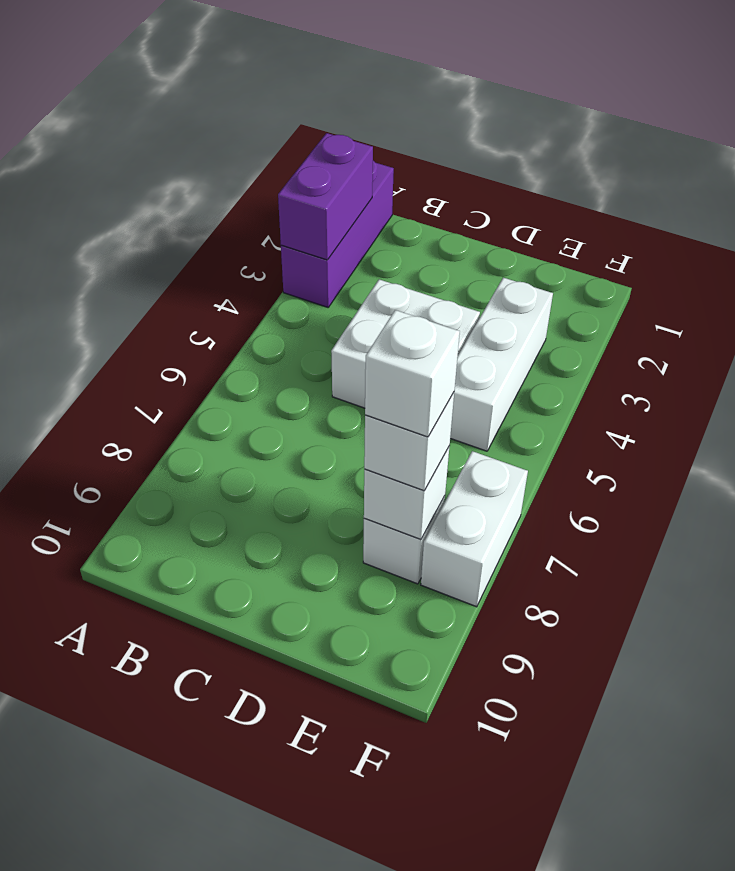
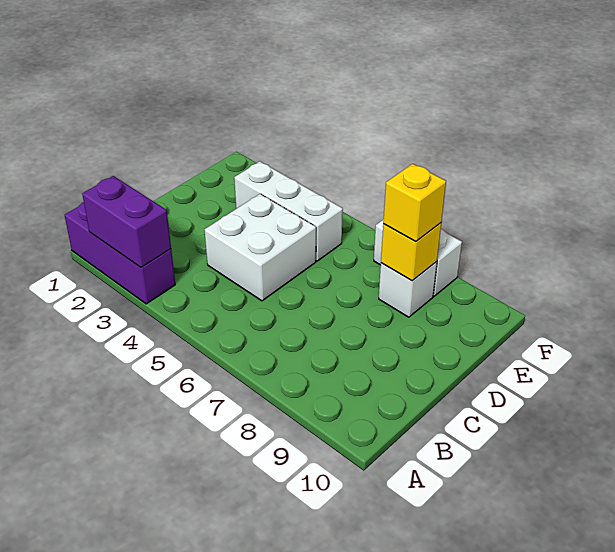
white 1x1 brick [364,446,450,540] -> yellow 1x1 brick [381,223,441,281]
white 1x1 brick [364,393,454,491] -> yellow 1x1 brick [383,164,446,242]
white 1x1 brick [365,310,460,437] -> none

